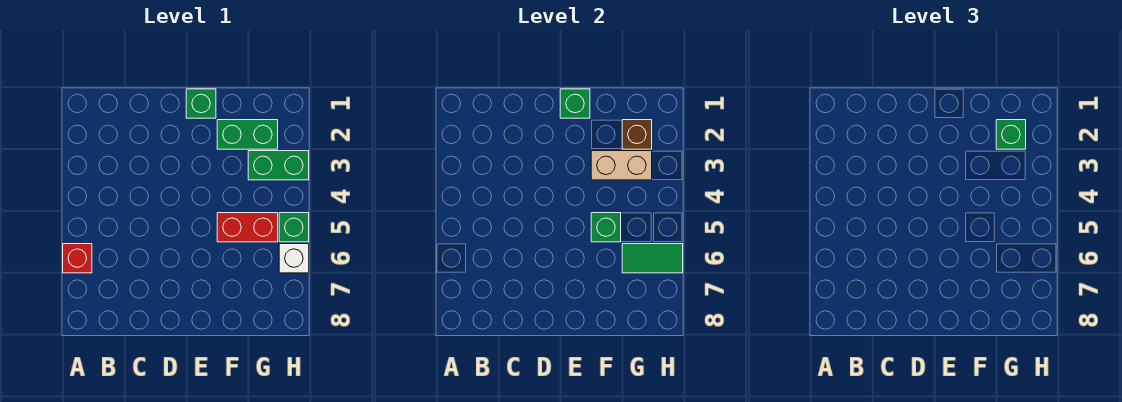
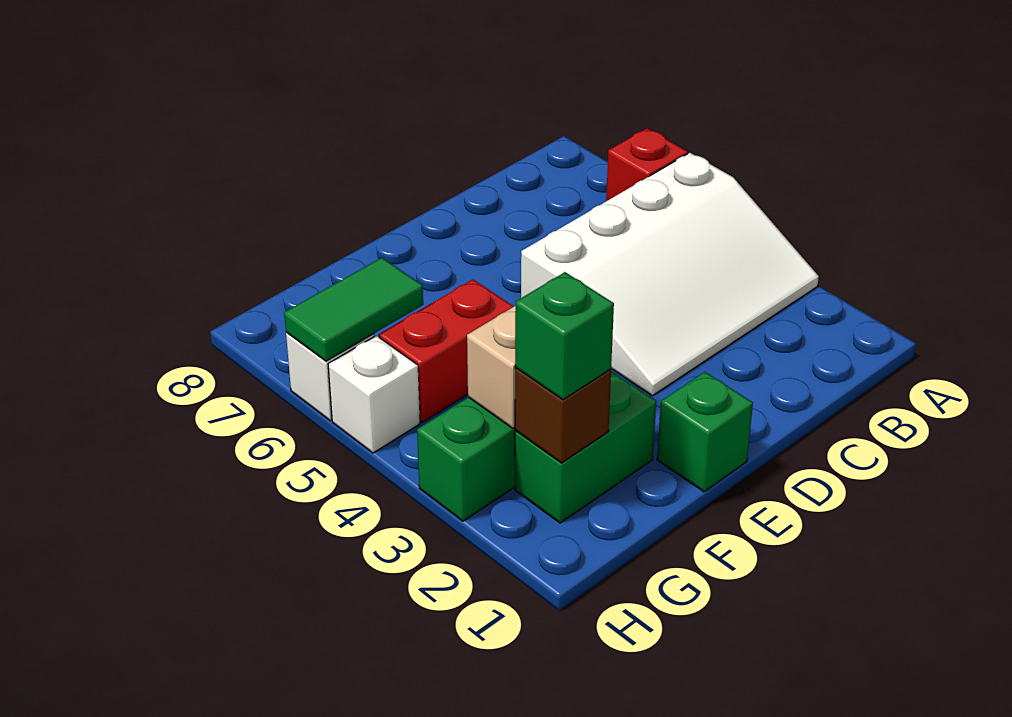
none -> white 3x4 slope [521,153,819,396]
green 1x1 brick [560,89,590,118] -> none
green 1x1 brick [591,213,621,242] -> none
green 1x1 brick [279,213,309,242] -> white 1x1 brick [328,336,420,453]

